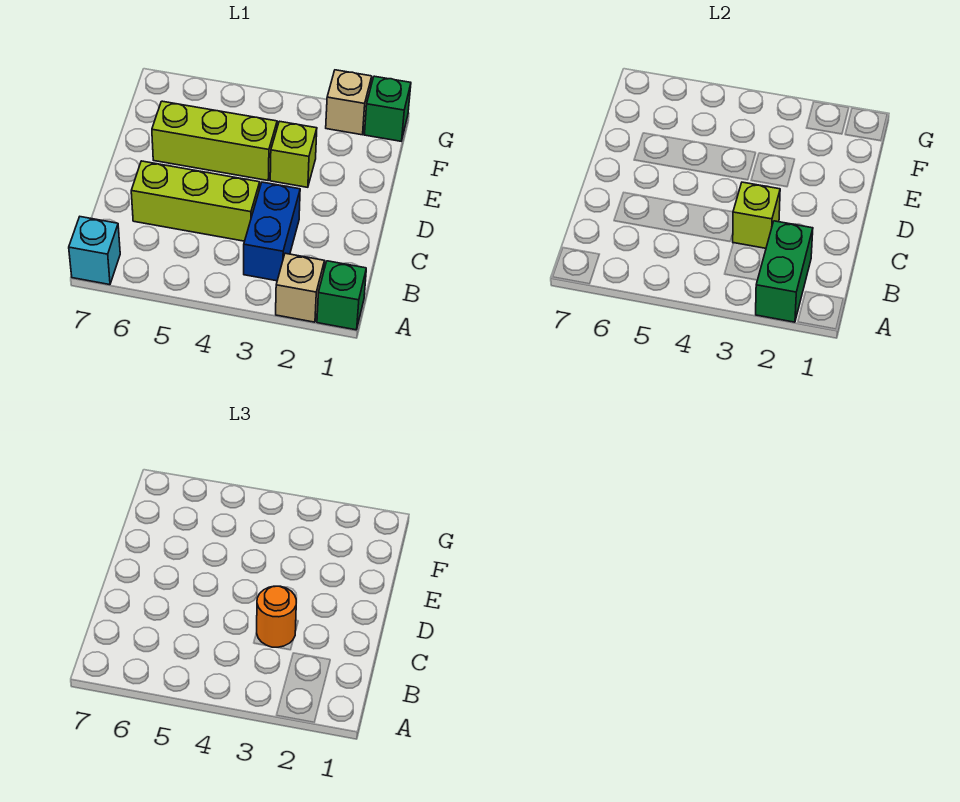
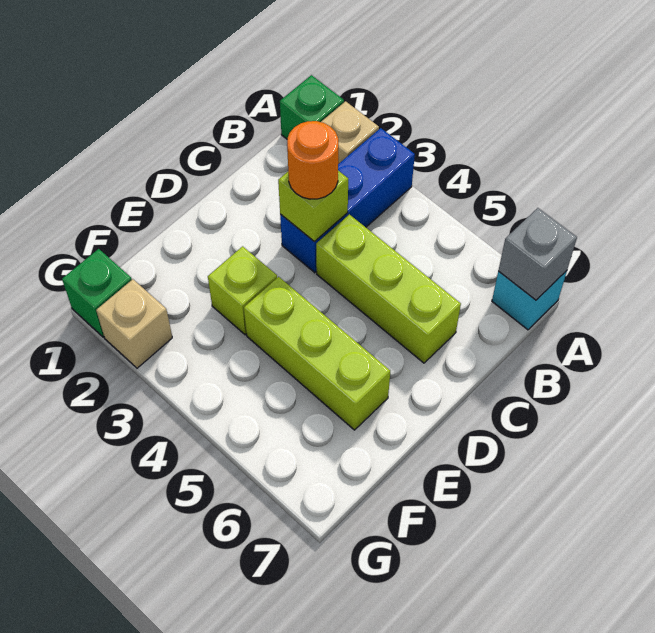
green 1x2 brick [756,221,813,322] -> none
none -> grey 1x1 brick [498,208,577,300]
blue 1x2 brick [244,182,300,281] -> blue 1x3 brick [280,128,415,273]

